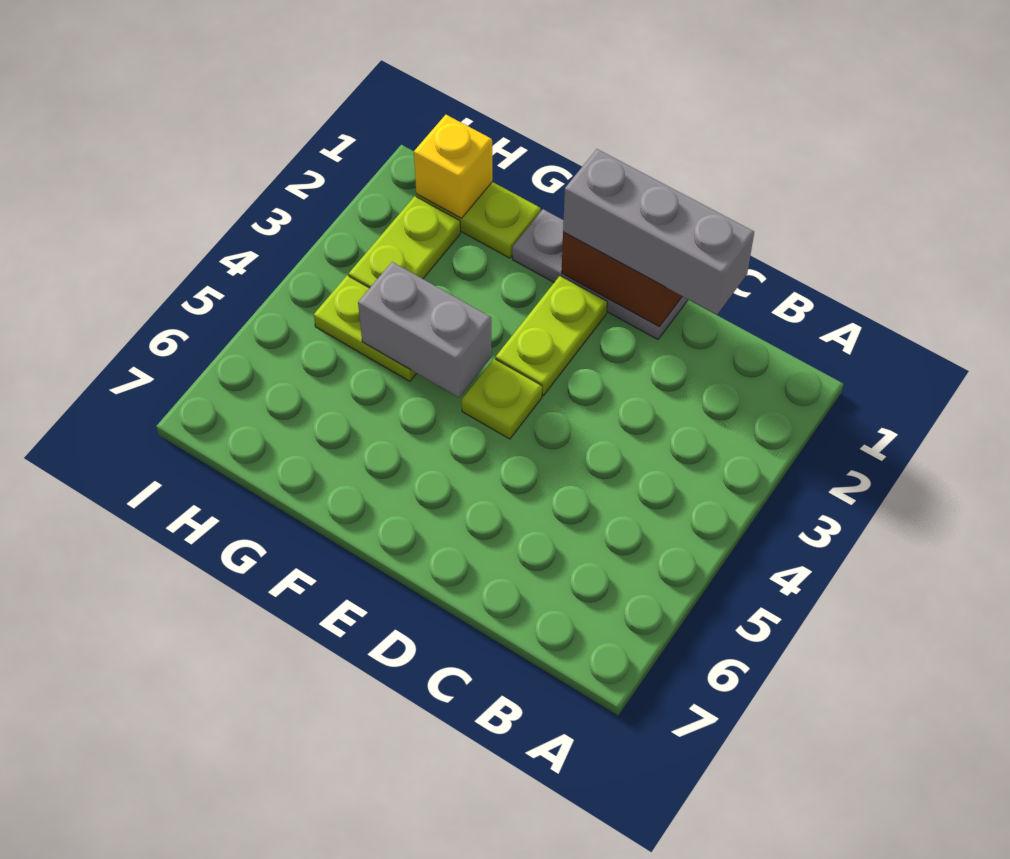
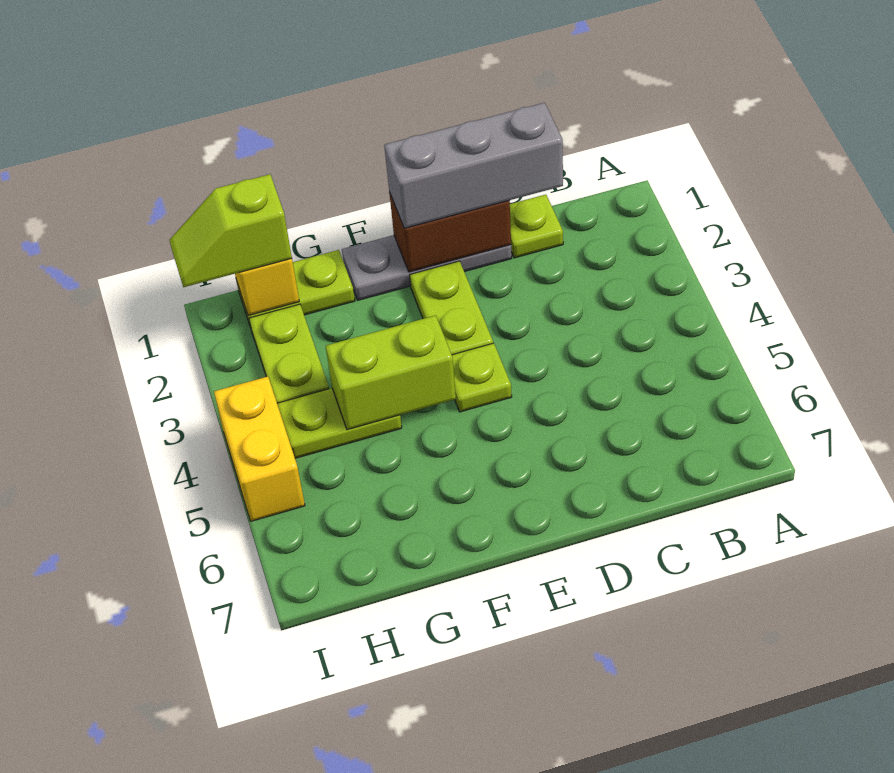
none -> lime 1x1 plate [510,195,563,258]
grey 1x2 brick [358,262,492,397] -> lime 1x2 brick [326,315,456,430]
none -> lime 1x2 slope [170,174,292,287]
none -> yellow 1x2 brick [214,377,305,521]

